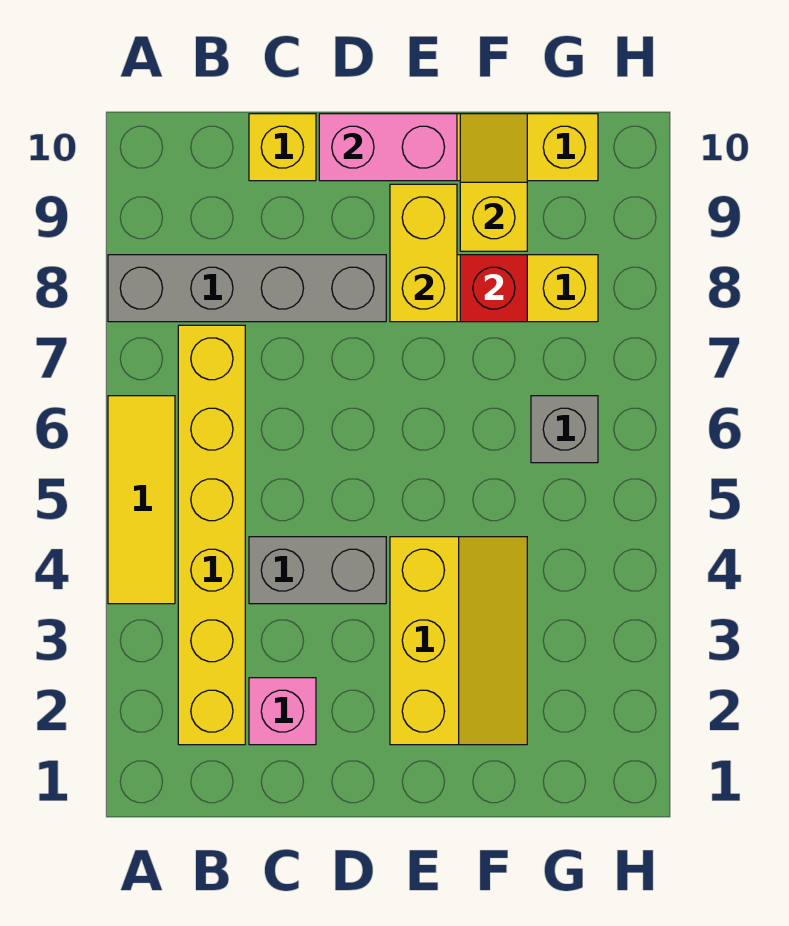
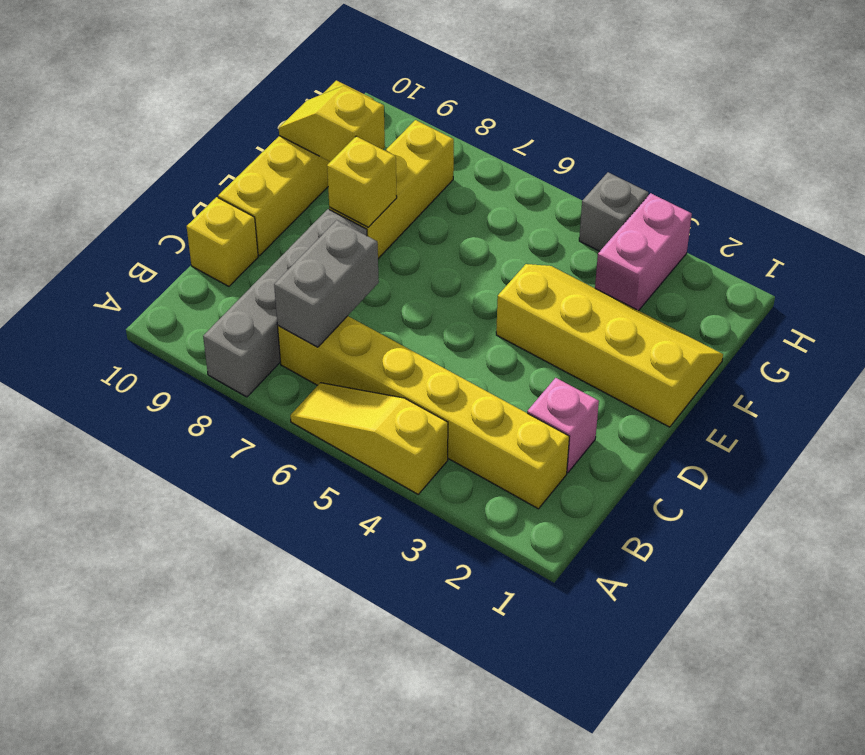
yellow 1x3 tile [108,396,175,604] -> yellow 1x3 slope [290,383,448,494]
grey 1x2 brick [249,537,386,604] -> grey 1x2 brick moved to [274,220,379,347]
pink 1x2 brick [319,114,457,181] -> pink 1x2 brick moved to [595,193,692,311]
yellow 2x3 slope [390,537,527,745] -> yellow 2x4 slope [496,264,723,427]
yellow 1x2 brick [390,184,457,322] -> yellow 1x1 brick [327,136,397,227]
red 1x1 brick [460,255,527,322] -> none
grey 1x1 brick [531,396,598,463] -> grey 1x1 brick moved to [579,172,648,251]

